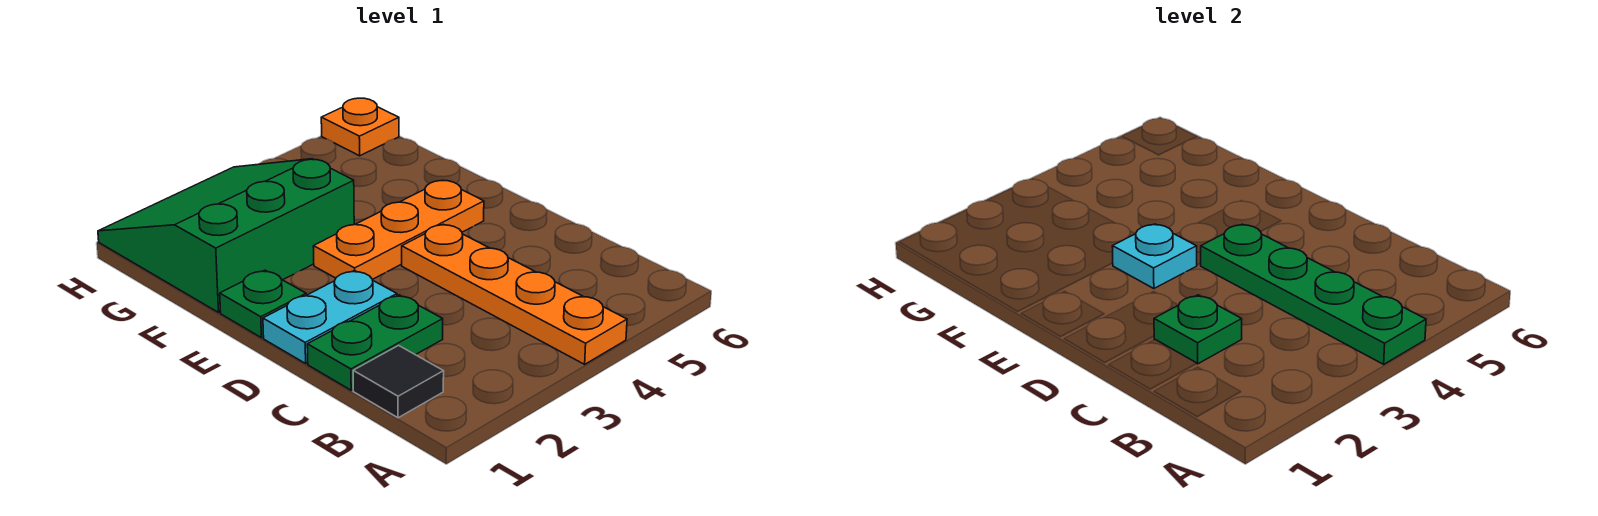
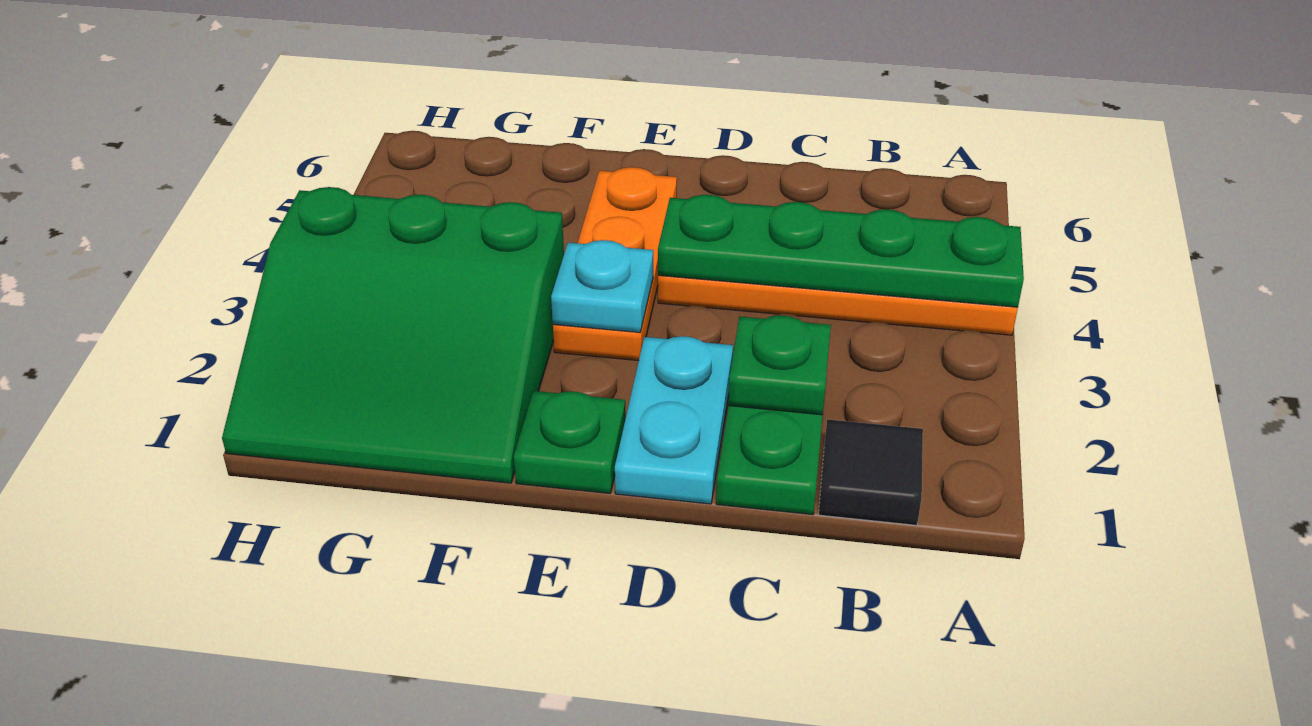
green 3x3 slope [98,159,354,312] -> green 3x3 slope turned to [222,187,564,483]
orange 1x1 plate [321,98,399,156] -> none

